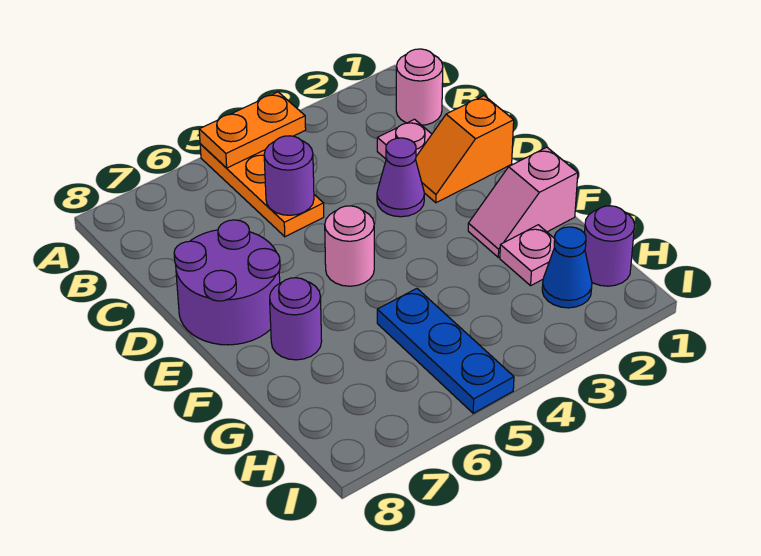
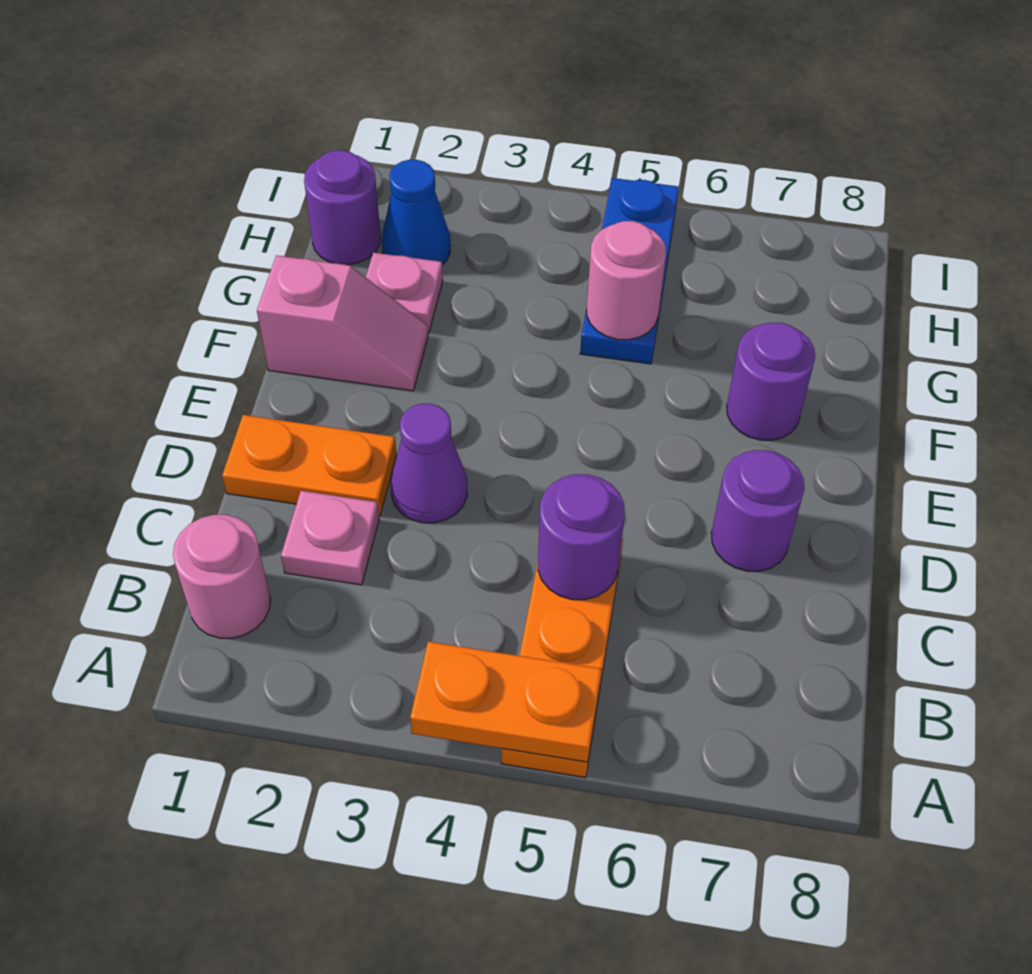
orange 1x2 slope [416,96,514,203] -> orange 1x2 plate [222,415,396,516]
purple 2x2 round brick [174,220,280,345] -> purple 1x1 round brick [711,450,805,571]
pink 1x1 round brick [325,206,374,286] -> pink 1x1 round brick moved to [587,221,666,340]

